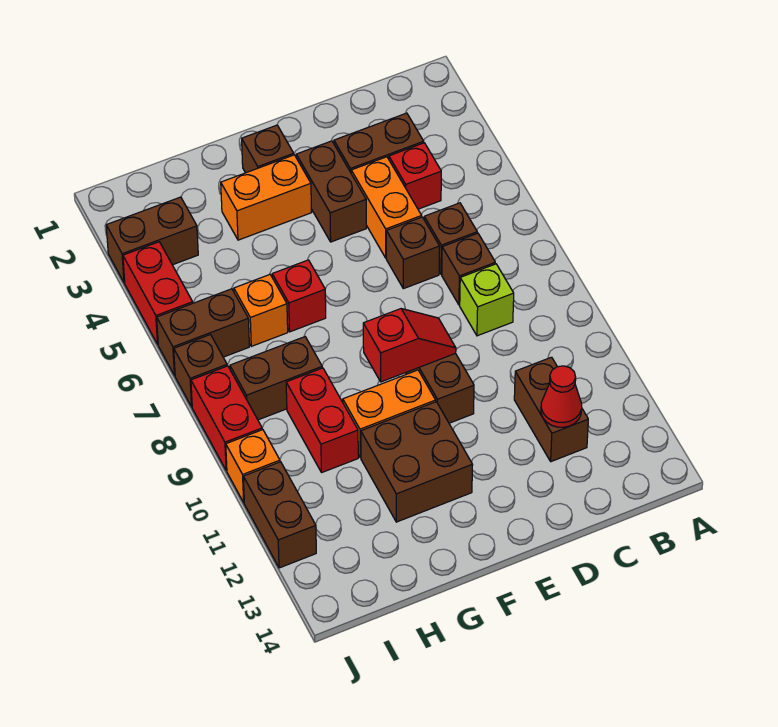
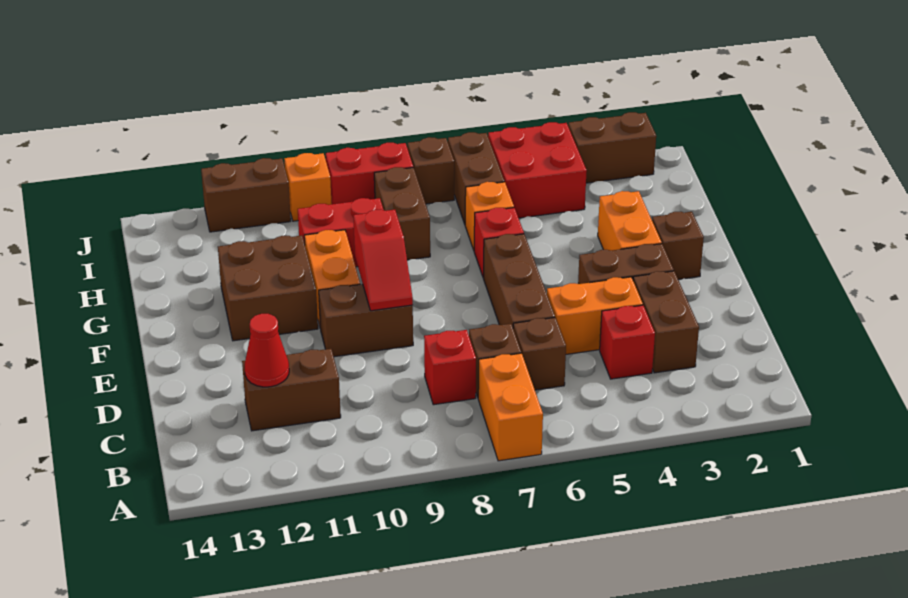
none -> orange 1x2 brick [478,353,543,461]
lime 1x1 brick [460,264,514,336] -> red 1x1 brick [424,330,476,405]
brown 1x1 brick [386,217,440,289] -> brown 1x3 brick [483,234,555,327]
brown 1x2 brick [106,197,198,283] -> brown 1x2 brick turned to [568,112,656,183]
red 1x2 brick [123,242,193,344] -> red 2x2 brick [488,122,587,218]

